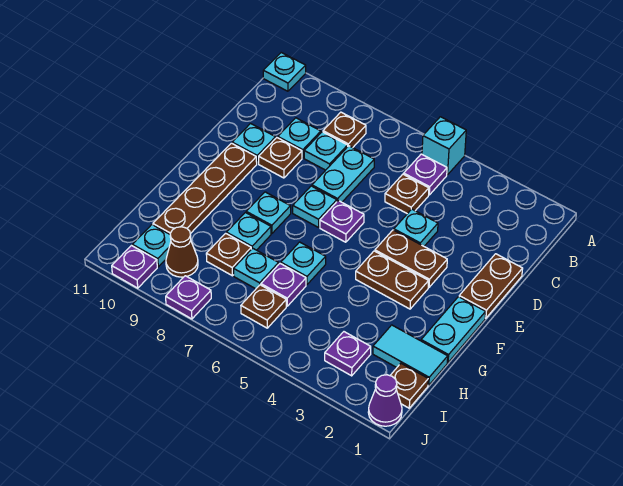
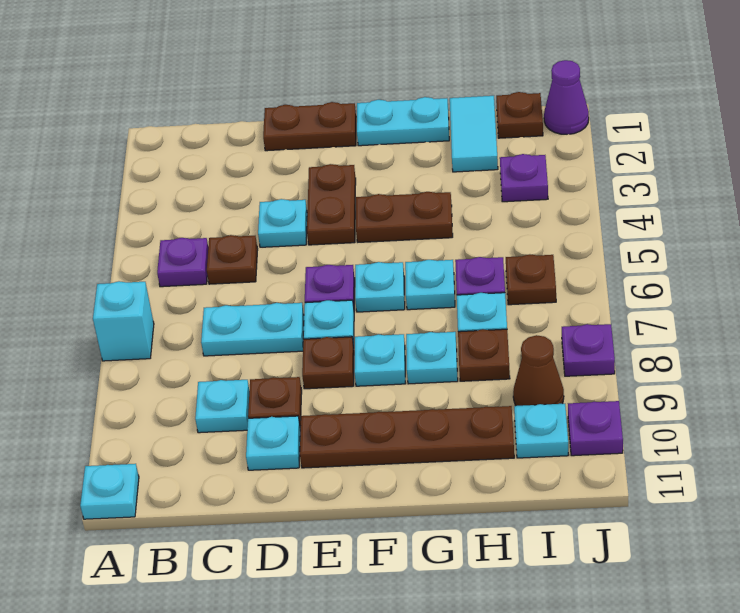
cyan 1x1 brick [422,117,466,175] -> cyan 1x1 brick moved to [93,281,154,361]
brown 1x1 plate [323,112,366,148] -> brown 1x1 plate moved to [302,337,354,389]
cyan 1x1 plate [304,132,348,170] -> cyan 1x1 plate moved to [355,262,405,312]
brown 1x2 plate [356,251,429,309] -> brown 1x2 plate turned to [356,192,453,242]

